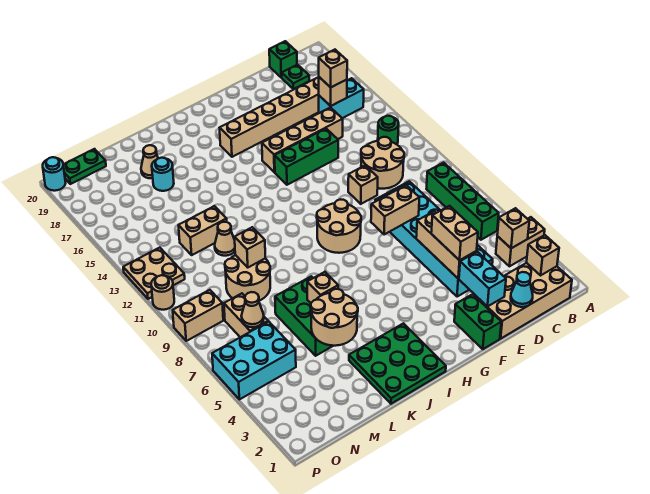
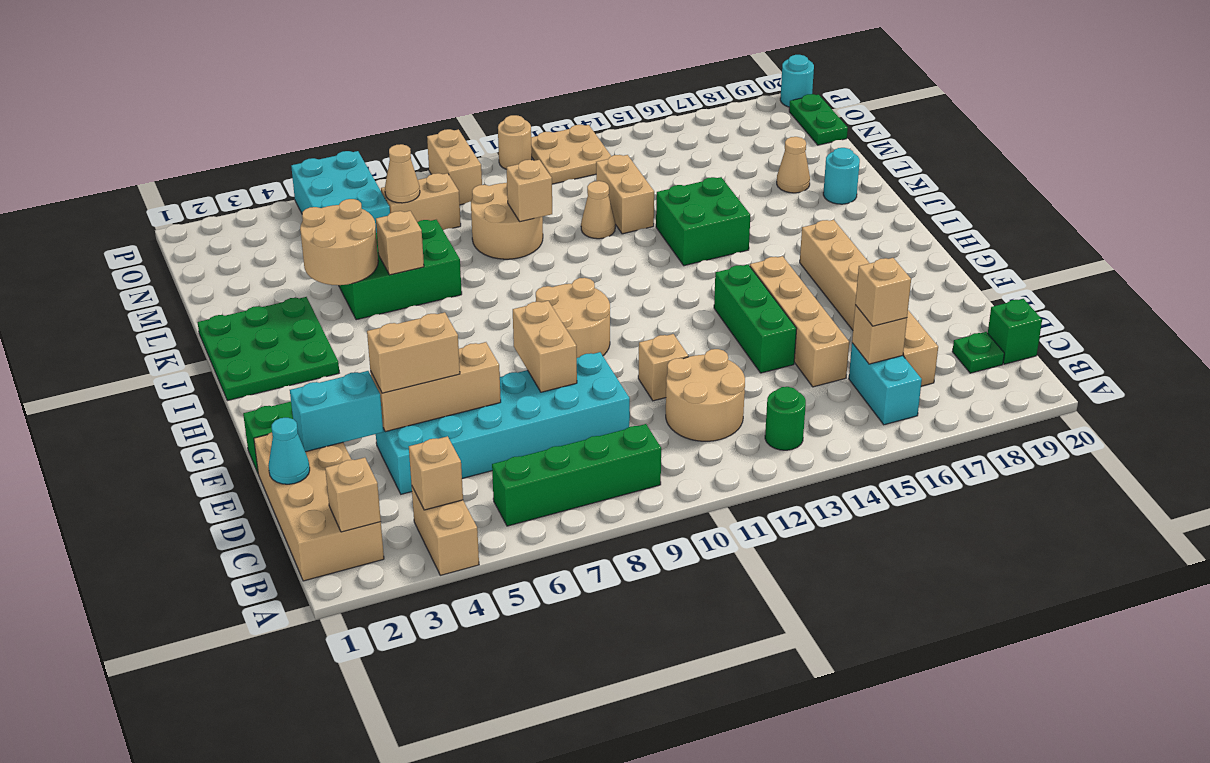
none -> green 2x2 brick [656,177,750,266]
cyan 1x1 round brick [152,158,174,191] -> cyan 1x1 round brick moved to [823,148,860,204]

